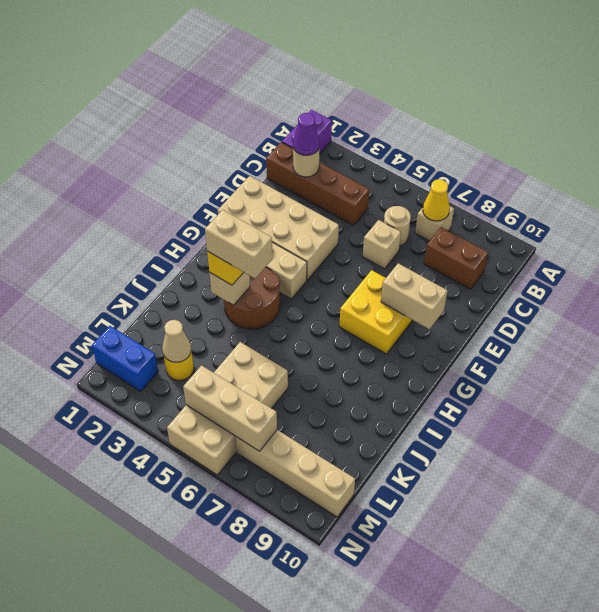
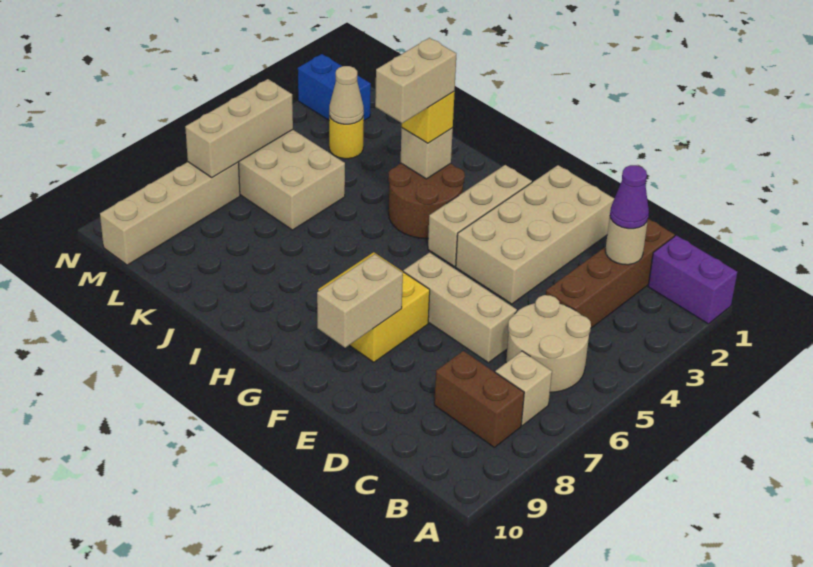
yellow 1x1 cone [423,179,450,221] -> none
tan 1x1 round brick [384,206,411,246] -> tan 2x2 round brick [506,295,591,392]
brown 1x2 brick [424,227,488,289] -> brown 1x2 brick turned to [434,351,524,447]
tan 1x1 brick [363,220,401,269] -> tan 1x3 brick [403,253,517,363]
blue 1x2 brick [92,326,158,391] -> blue 1x2 brick turned to [298,54,371,120]

